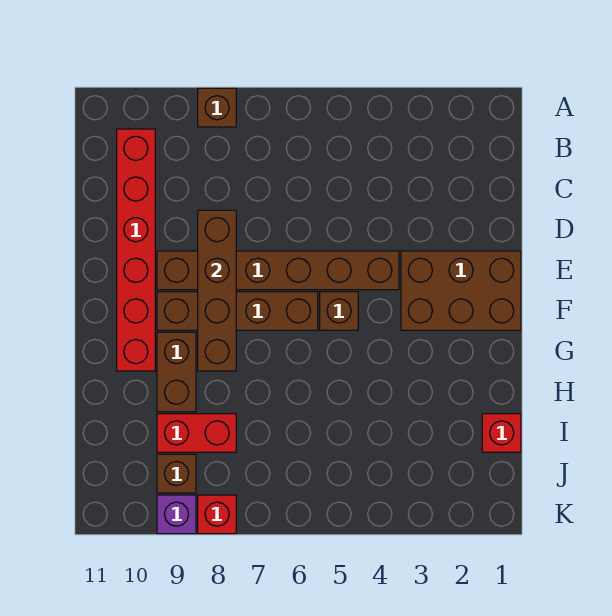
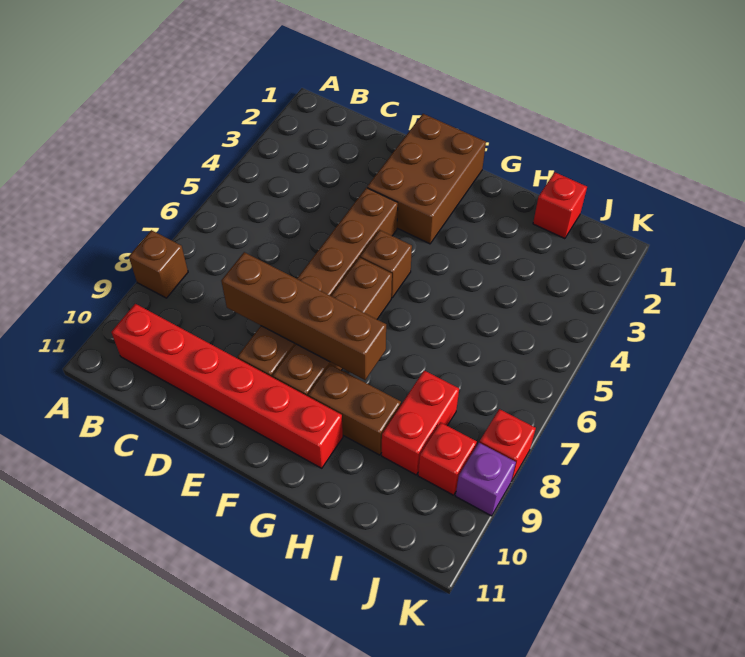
brown 1x1 brick [157,454,196,493] -> red 1x1 brick [418,422,477,495]

